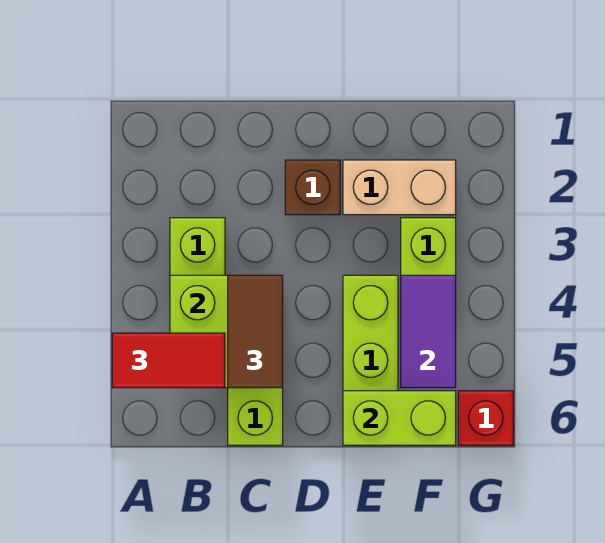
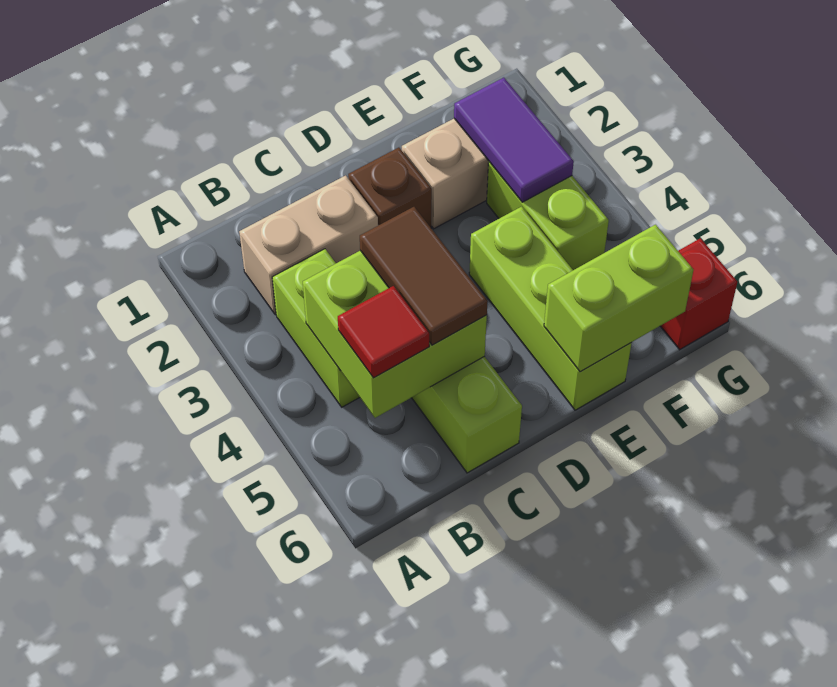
red 1x2 tile [112,333,225,388] -> red 1x1 tile [338,286,429,378]
none -> tan 1x2 brick [239,175,378,315]
purple 1x2 tile [401,275,456,388] -> purple 1x2 tile moved to [454,78,574,202]

